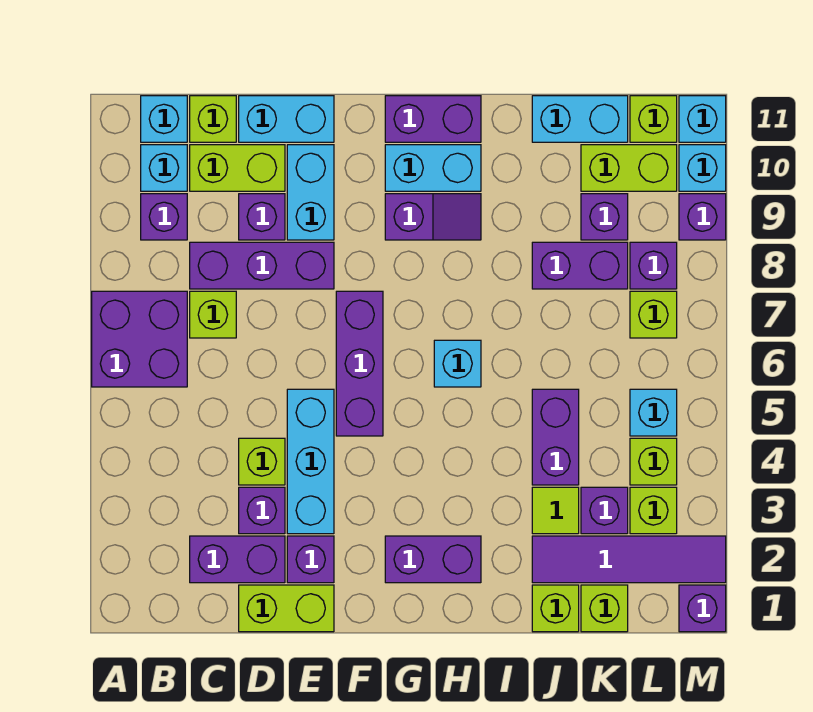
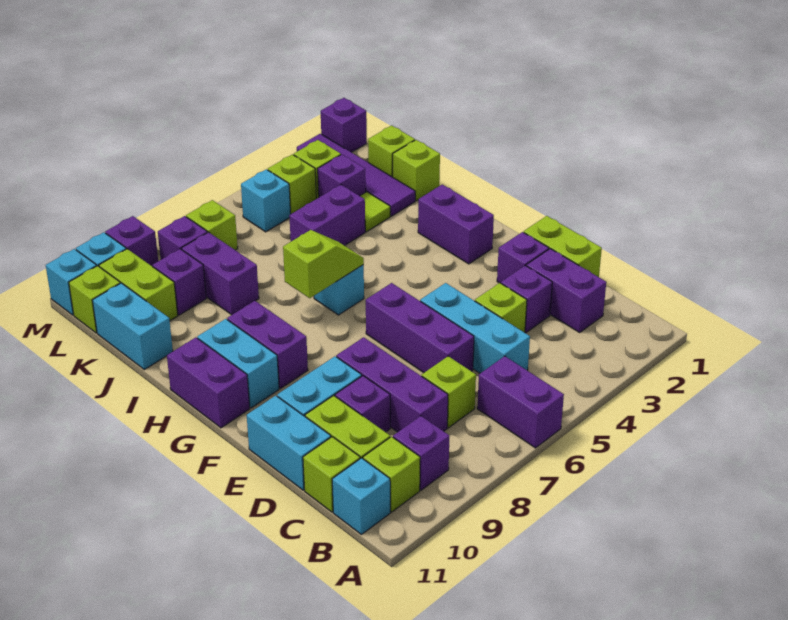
purple 2x2 brick [92,291,187,387] -> purple 1x2 brick [477,356,564,448]
cyan 1x1 brick [141,145,187,191] -> lime 1x1 brick [363,437,420,512]
cyan 1x3 brick [287,389,334,534] -> cyan 1x3 brick turned to [420,283,530,373]
purple 1x3 brick [336,291,383,436] -> purple 1x3 brick turned to [366,283,474,373]
purple 1x2 slope [385,194,481,240] -> purple 1x2 brick [227,301,308,388]
none -> lime 1x2 slope [283,230,364,298]

